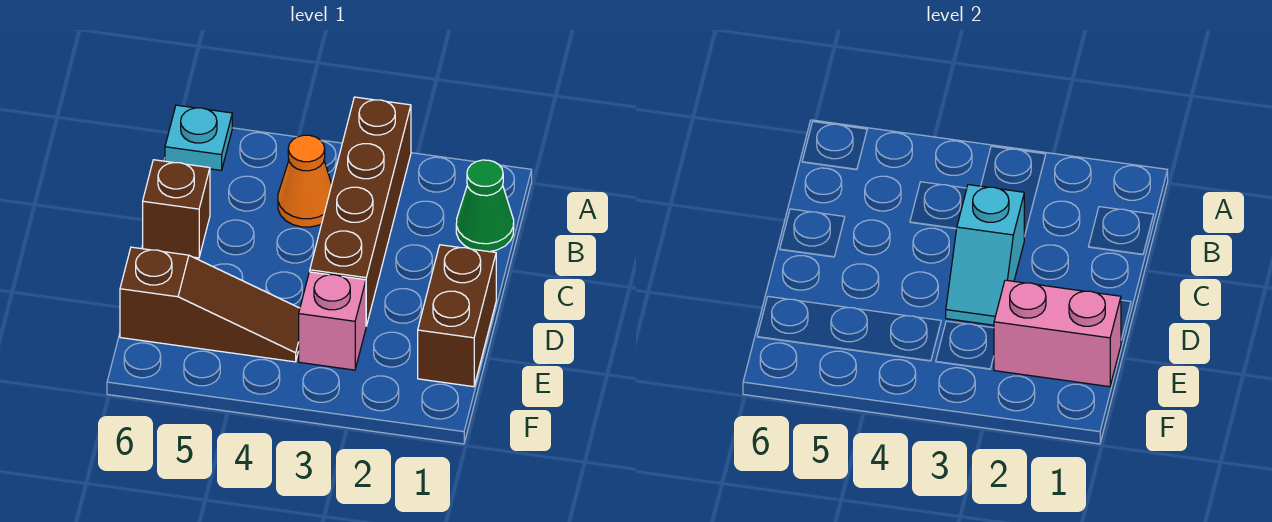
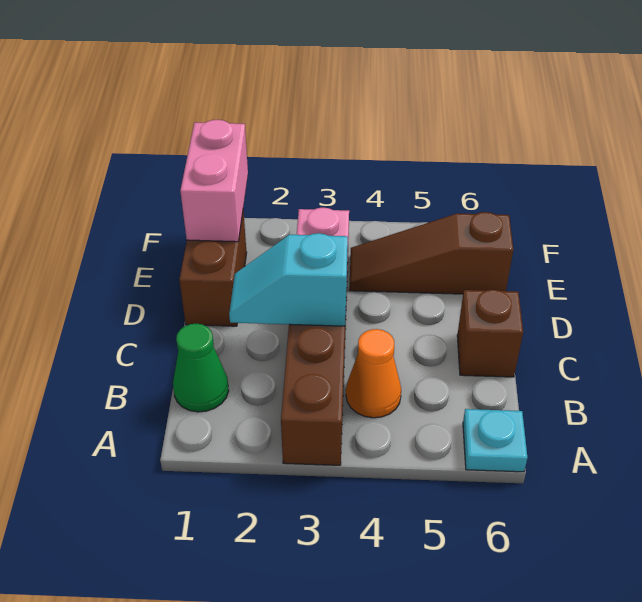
cyan 1x2 slope [946,185,1024,325] -> cyan 1x2 slope turned to [229,233,348,326]
pink 1x2 brick [994,280,1121,387] -> pink 1x2 brick turned to [180,120,248,242]

